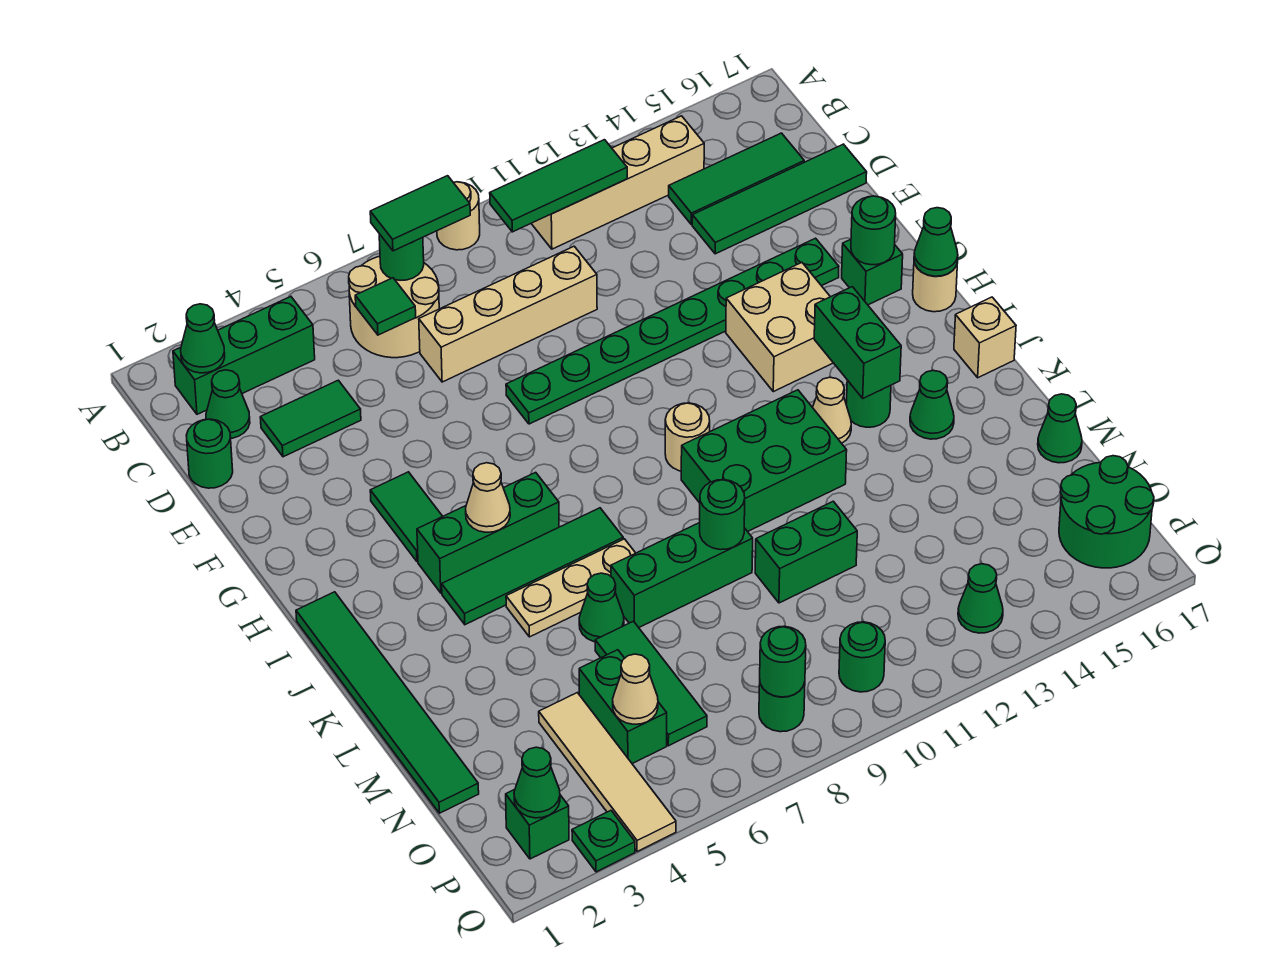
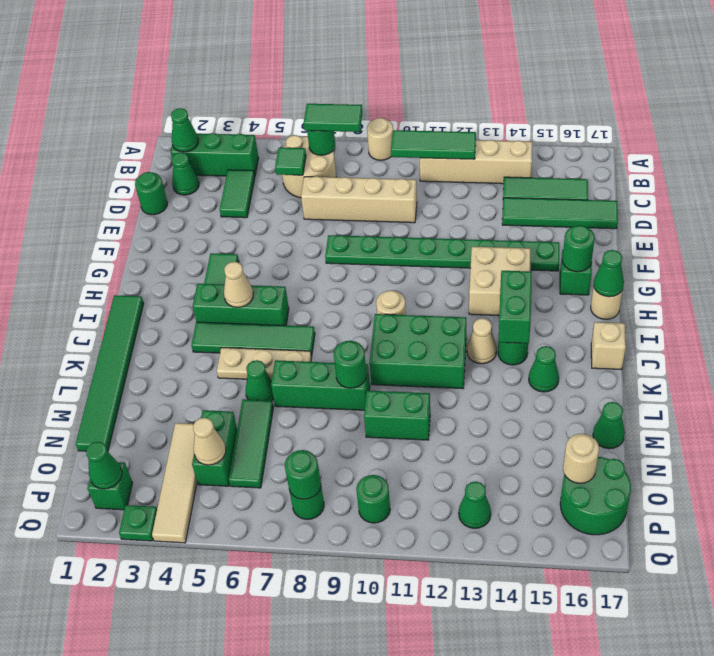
green 1x2 tile [260,380,361,457] -> green 1x2 tile turned to [220,170,255,218]
none -> tan 1x1 round brick [563,434,599,483]

